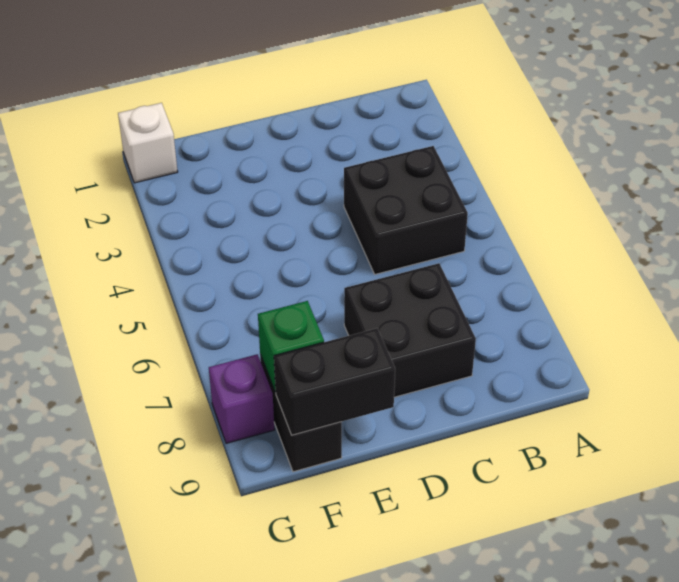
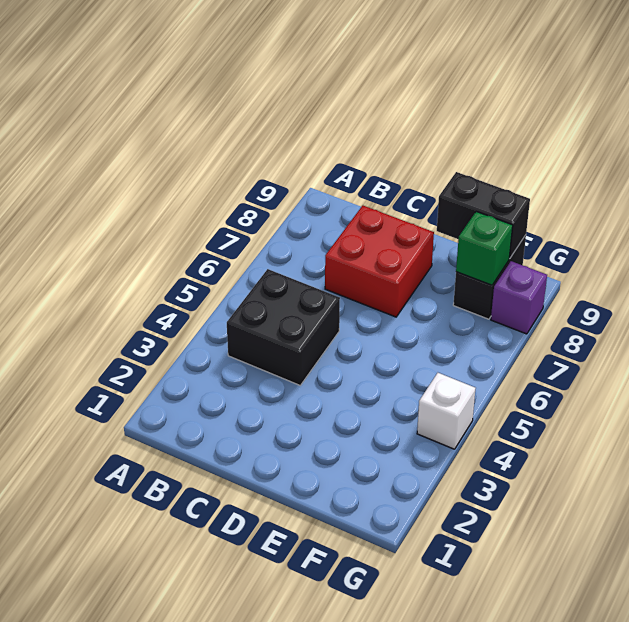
black 2x2 brick [344,263,476,397] -> red 2x2 brick [325,206,434,317]
white 1x1 brick [118,103,178,183] -> white 1x1 brick moved to [417,373,476,449]

